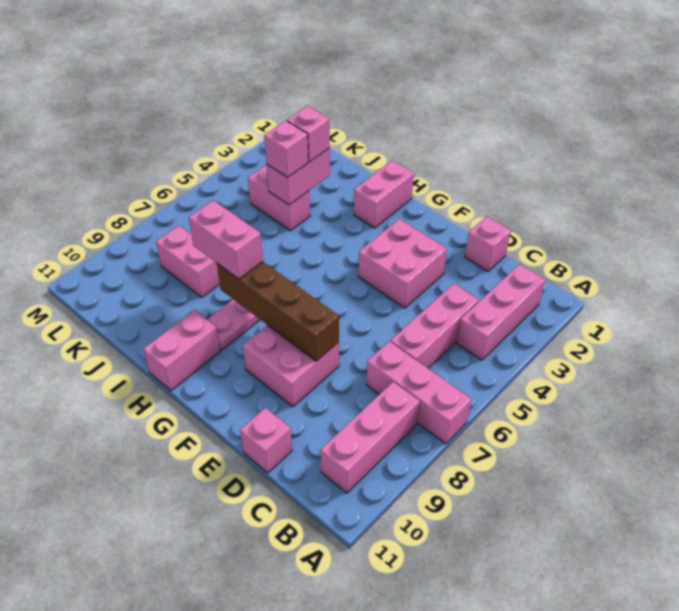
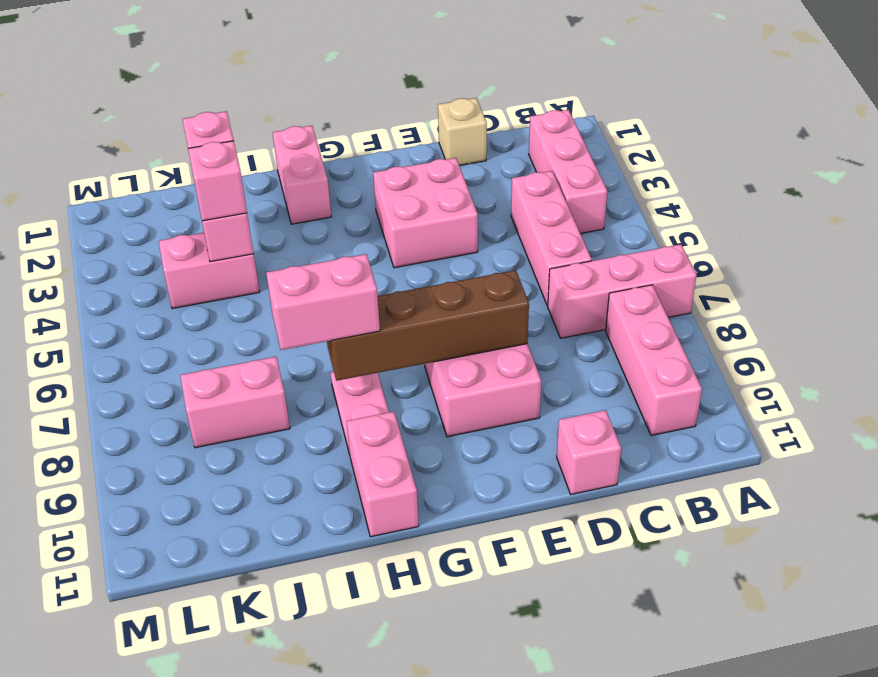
pink 1x1 brick [465,216,511,271] -> tan 1x1 brick [438,98,487,166]

